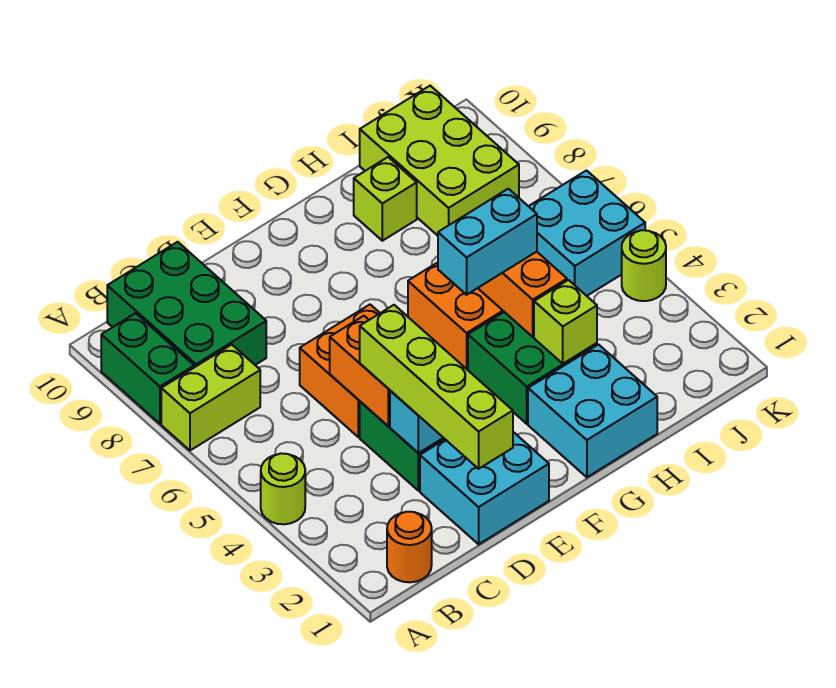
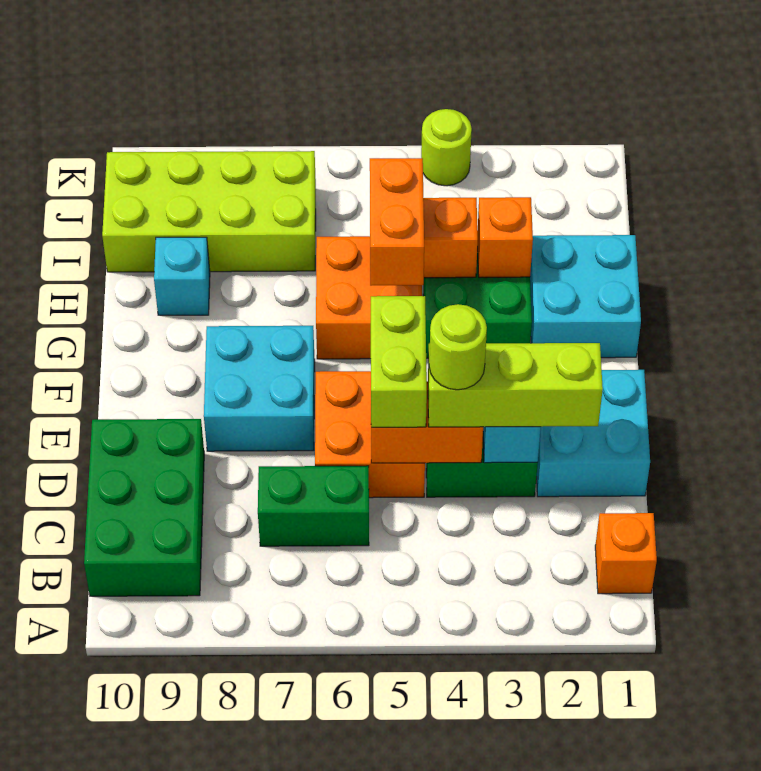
lime 1x1 round brick [261,453,305,524] -> lime 1x1 round brick moved to [429,304,487,390]
lime 1x2 brick [161,345,260,450] -> lime 1x2 brick moved to [371,296,427,427]
green 1x2 brick [101,313,194,424] -> green 1x2 brick moved to [258,466,369,546]
orange 1x1 round brick [387,512,432,582] -> orange 1x1 brick [595,513,657,594]
green 2x3 brick [107,242,266,367] -> green 2x3 brick turned to [84,419,204,596]
lime 1x4 brick [360,305,513,469] -> lime 1x3 brick [428,343,603,427]
cyan 1x2 brick [438,189,537,295] -> orange 1x2 brick [370,158,424,286]
lime 1x1 brick [534,280,597,364] -> orange 1x1 brick [478,197,533,277]
lime 1x1 brick [354,157,417,241] -> cyan 1x1 brick [154,237,210,315]
lime 2x3 brick [360,86,519,236] -> lime 2x4 brick [102,151,316,272]
cyan 2x2 brick [529,171,645,296] -> cyan 2x2 brick moved to [204,326,315,451]

